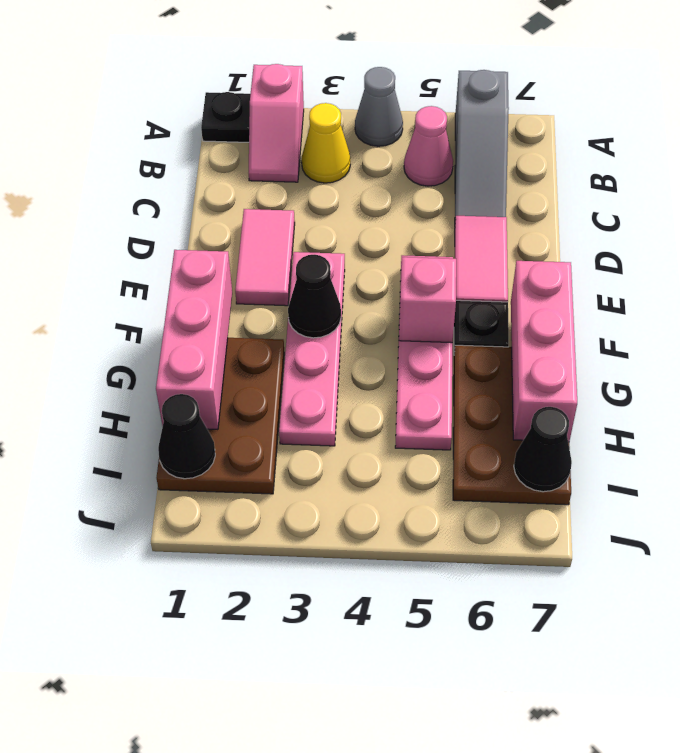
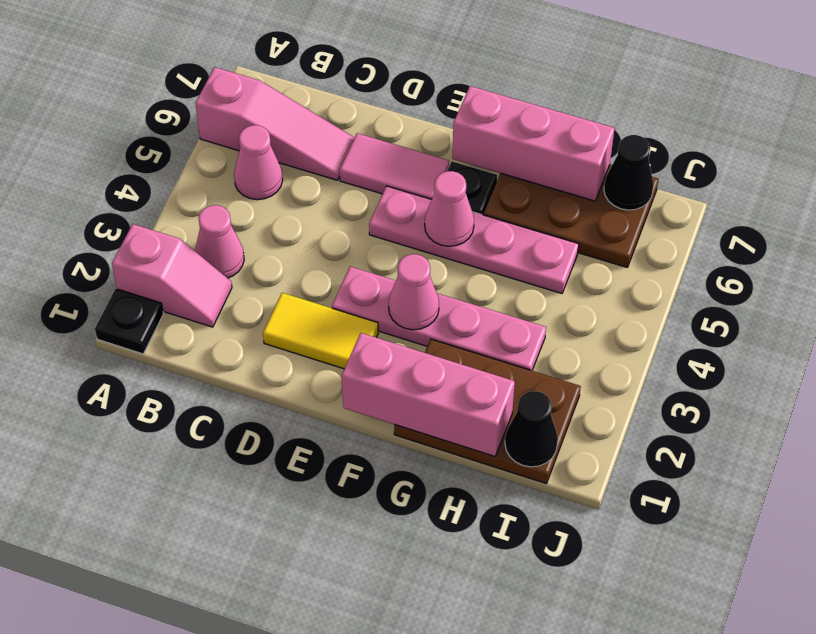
grey 1x1 cone [355,67,403,146] -> none
grey 1x3 slope [455,70,509,220] -> pink 1x3 slope [195,67,354,180]
yellow 1x1 cone [302,103,350,183] -> pink 1x1 cone [195,205,244,278]
pink 1x2 tile [235,209,295,306] -> yellow 1x2 tile [263,293,378,369]
black 1x1 cone [288,255,341,338] -> pink 1x1 cone [389,254,439,330]
pink 1x1 brick [399,257,456,343] -> pink 1x1 cone [425,171,474,246]

